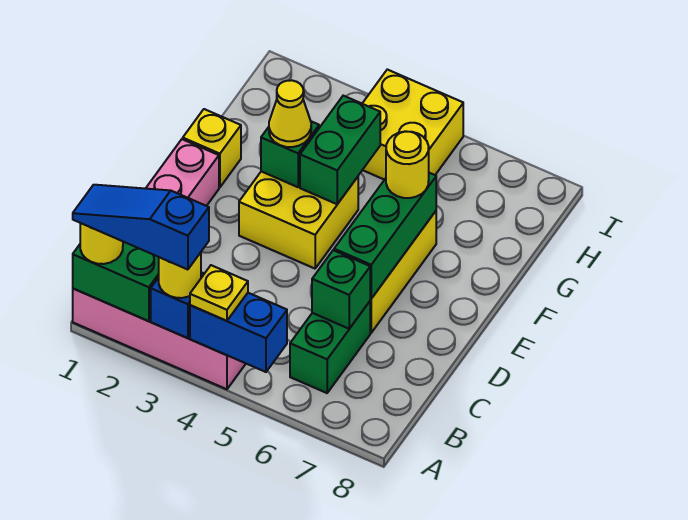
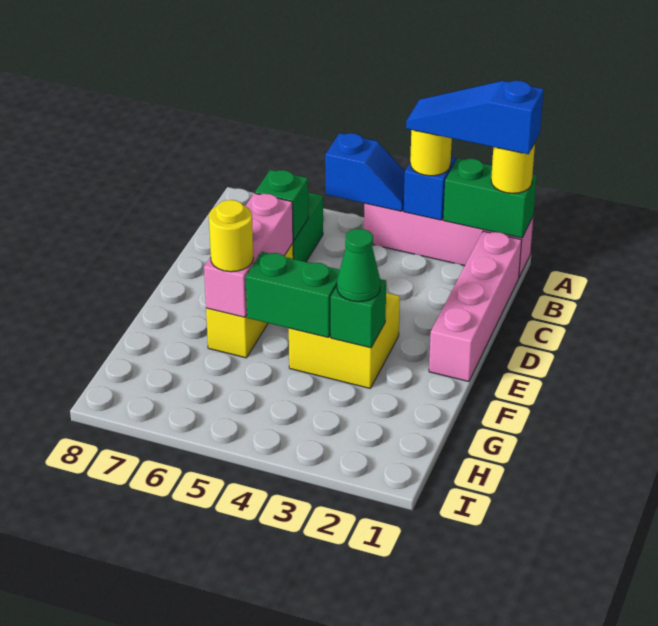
blue 1x3 slope [73,185,209,270] -> blue 1x3 slope turned to [406,81,544,154]
blue 1x2 brick [190,293,287,372] -> blue 1x2 slope [325,133,405,211]
yellow 1x1 plate [190,265,248,321] -> none
green 1x3 brick [334,173,436,299] -> pink 1x3 brick [204,193,293,317]
yellow 1x1 brick [183,109,241,187] -> none
yellow 1x1 cone [269,80,311,147] -> green 1x1 cone [337,229,381,302]
green 1x2 brick [300,96,380,204] -> green 1x2 brick turned to [246,252,340,338]
yellow 2x2 brick [362,70,463,180] -> none

